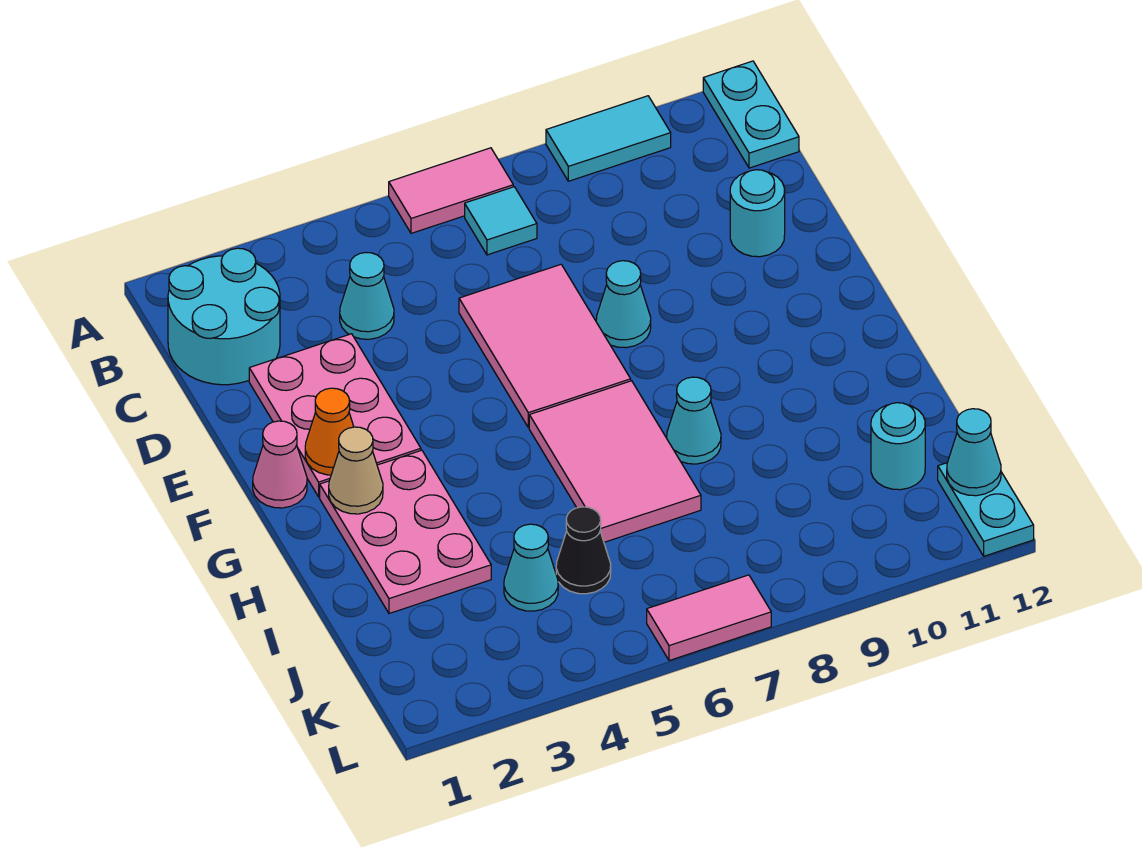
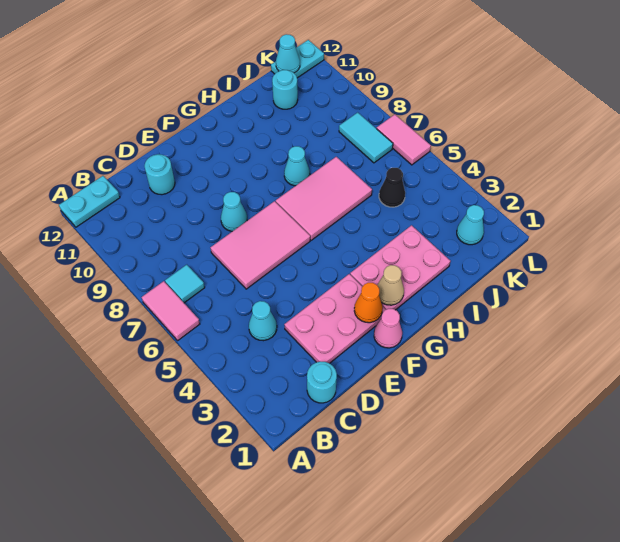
cyan 1x2 tile [546,96,671,181] -> cyan 1x2 tile moved to [339,112,393,163]
cyan 2x2 round brick [168,248,280,385] -> cyan 1x1 round brick [307,361,337,403]
cyan 1x1 cone [504,524,558,611] -> cyan 1x1 cone moved to [457,205,484,245]

